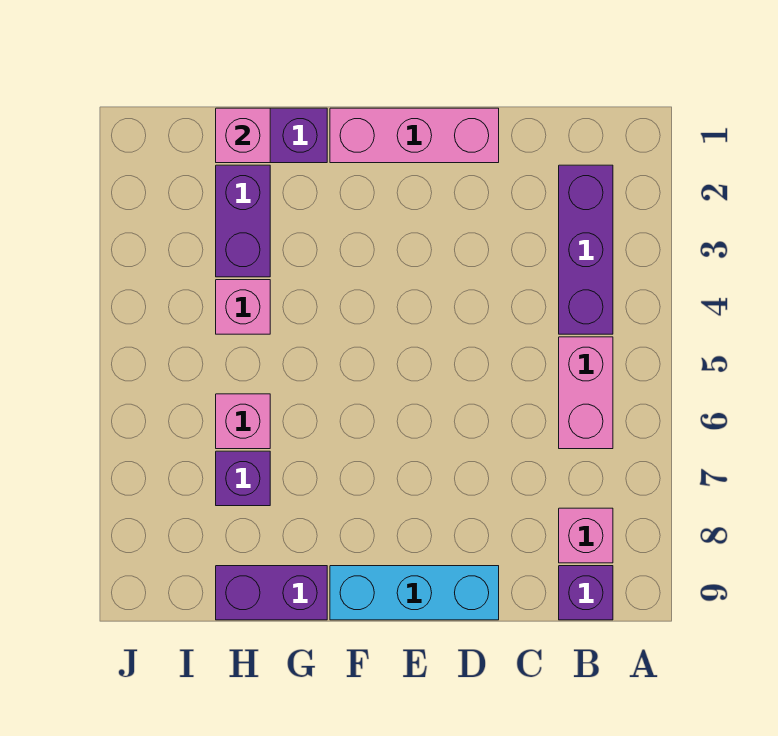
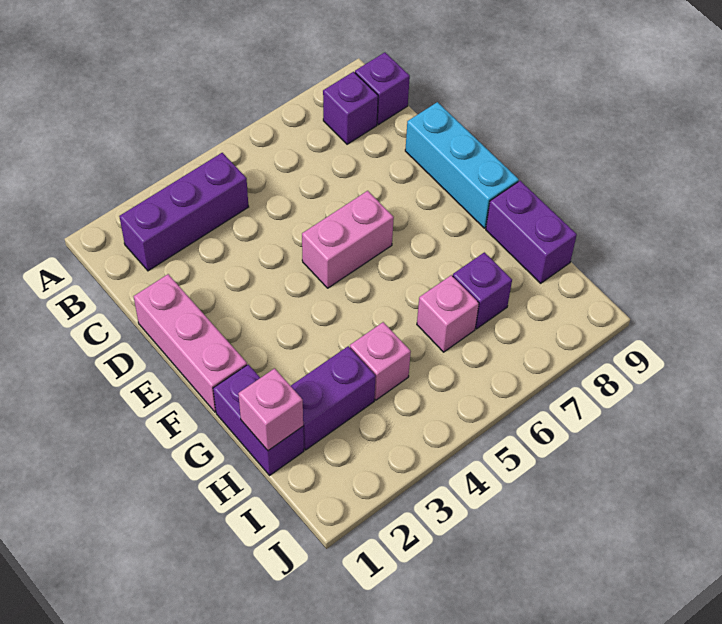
pink 1x2 brick [559,337,613,449] -> pink 1x2 brick moved to [302,191,394,288]
pink 1x1 brick [559,508,613,563] -> purple 1x1 brick [323,72,378,144]

